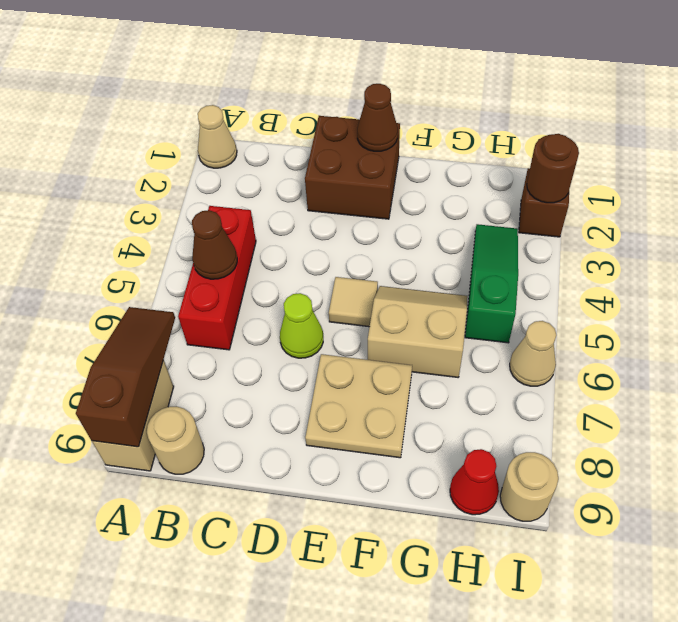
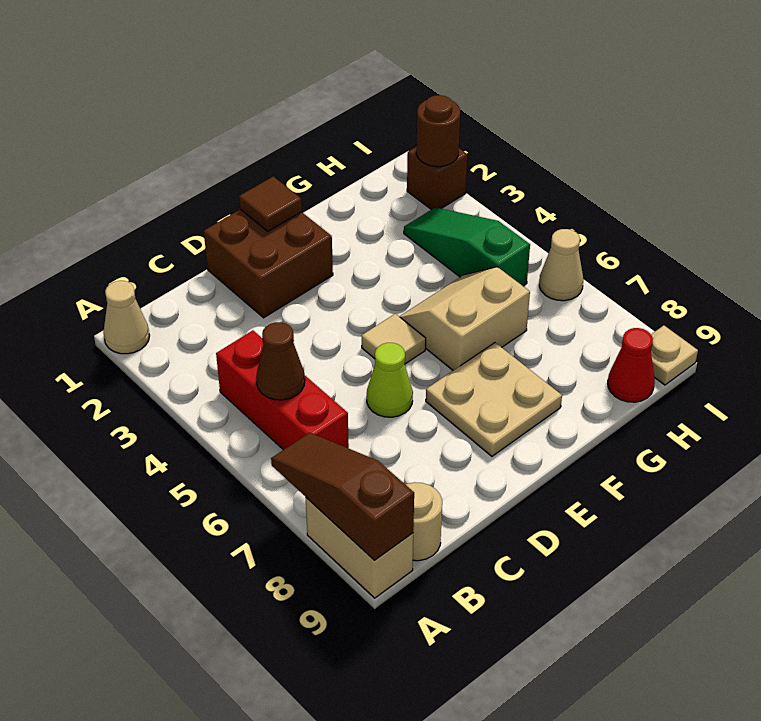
brown 1x1 cone [357,84,398,151] -> brown 1x1 tile [239,176,302,231]
tan 1x1 round brick [500,452,558,521] -> tan 1x1 plate [651,326,698,385]

